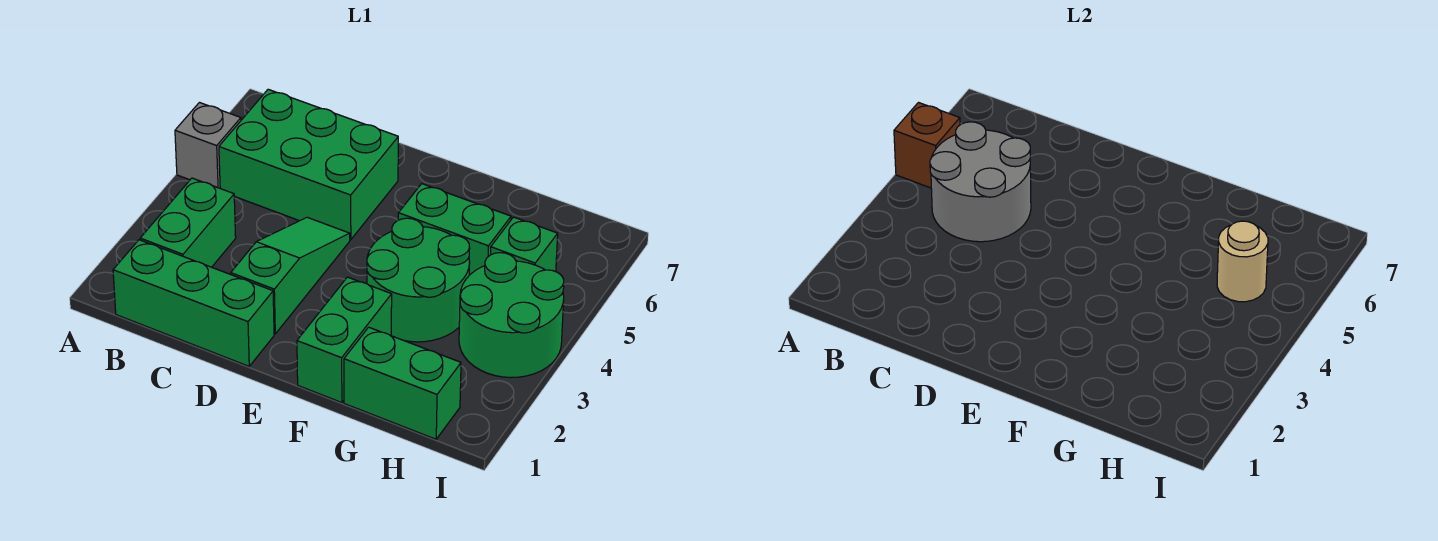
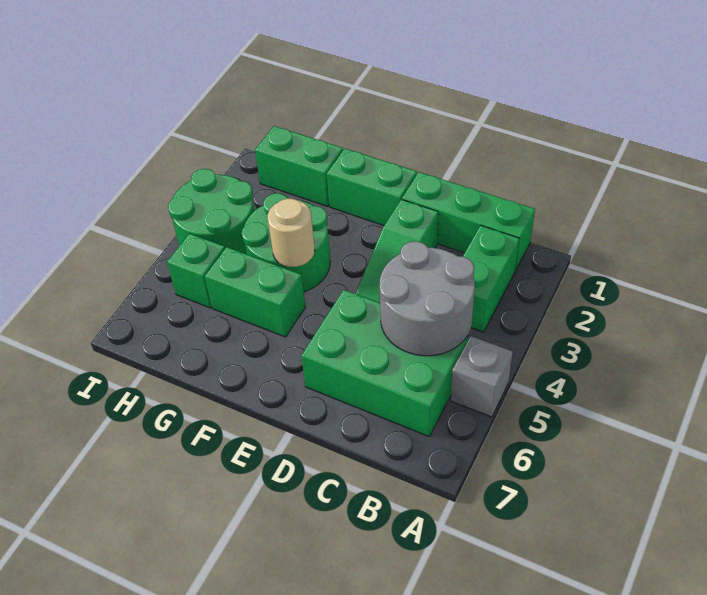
brown 1x1 brick [894,103,960,188] -> none
green 1x2 brick [297,277,392,403] -> green 1x2 brick turned to [327,148,417,226]
tan 1x1 round brick [1217,221,1268,302] -> tan 1x1 round brick moved to [268,199,315,267]

